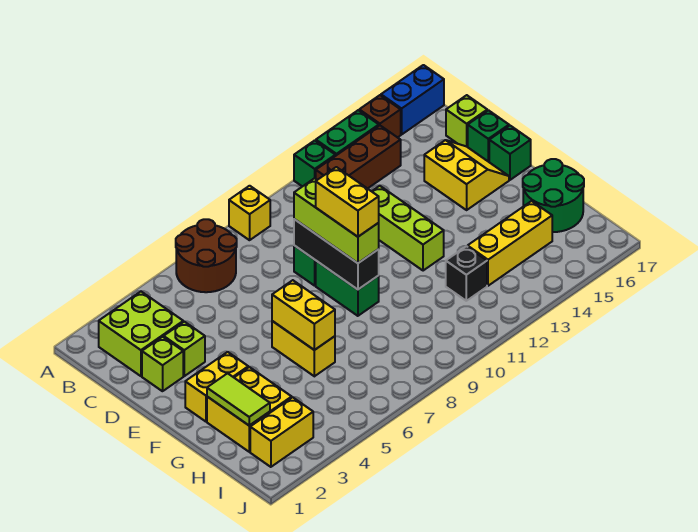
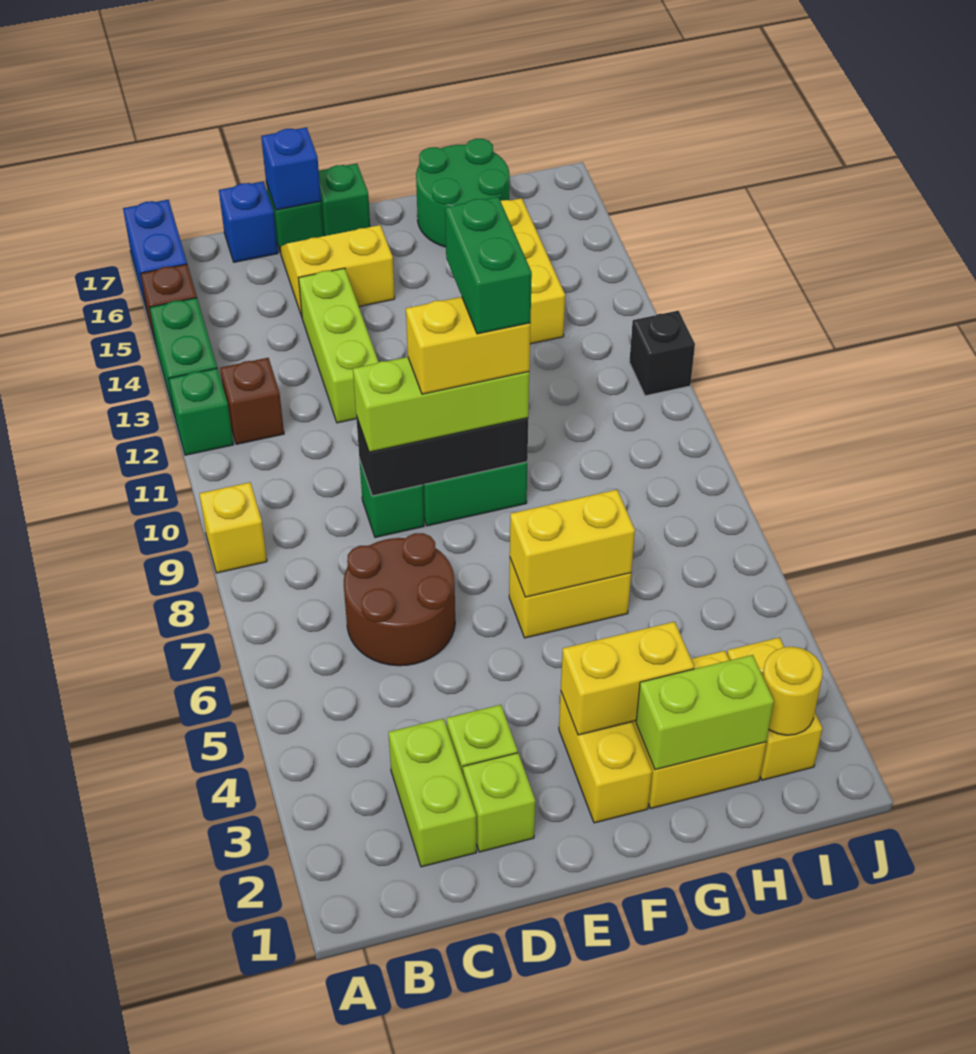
brown 2x2 round brick [176,219,237,292] -> brown 2x2 round brick moved to [344,533,455,666]
lime 2x2 brick [99,292,183,376] -> lime 1x2 brick [389,719,476,867]
brown 1x3 brick [316,125,401,189] -> brown 1x1 brick [220,358,284,444]
lime 1x1 brick [446,95,487,147] -> blue 1x1 brick [219,181,278,262]
lime 1x3 brick [372,186,444,271] -> lime 1x3 brick turned to [299,268,379,423]
none -> blue 1x1 brick [261,127,321,210]
none -> yellow 1x2 brick [561,622,694,735]
none -> green 1x2 brick [445,197,532,334]
lime 1x2 tile [207,373,270,425] -> lime 1x2 brick [636,655,774,770]
black 1x1 brick [446,246,487,301] -> black 1x1 brick moved to [629,311,695,396]
none -> yellow 1x1 round brick [763,647,823,735]

